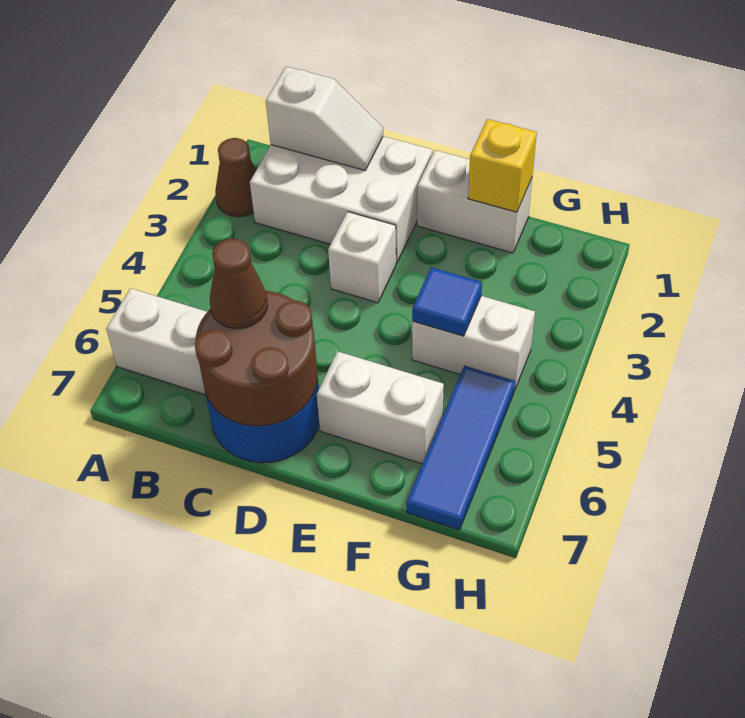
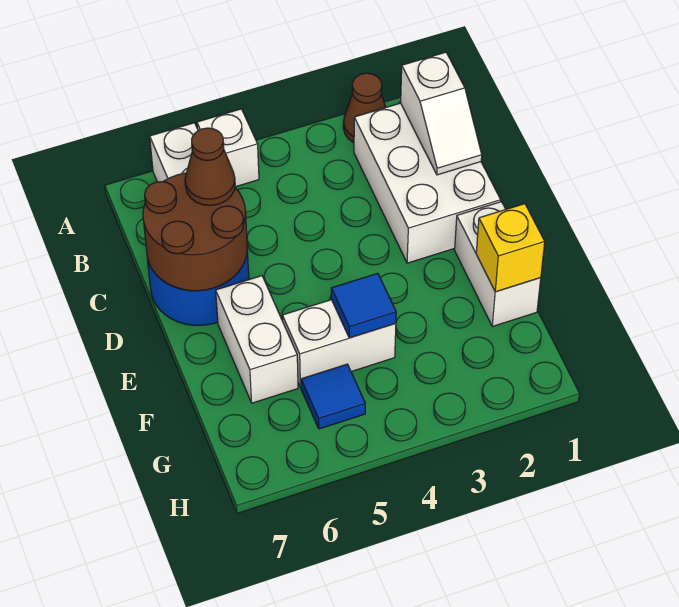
white 1x1 brick [328,212,396,303] -> white 1x1 brick moved to [197,109,259,187]
white 1x2 brick [412,296,535,391] -> white 1x2 brick turned to [282,300,396,387]
blue 1x3 tile [407,366,515,530] -> blue 1x1 tile [301,364,365,429]

